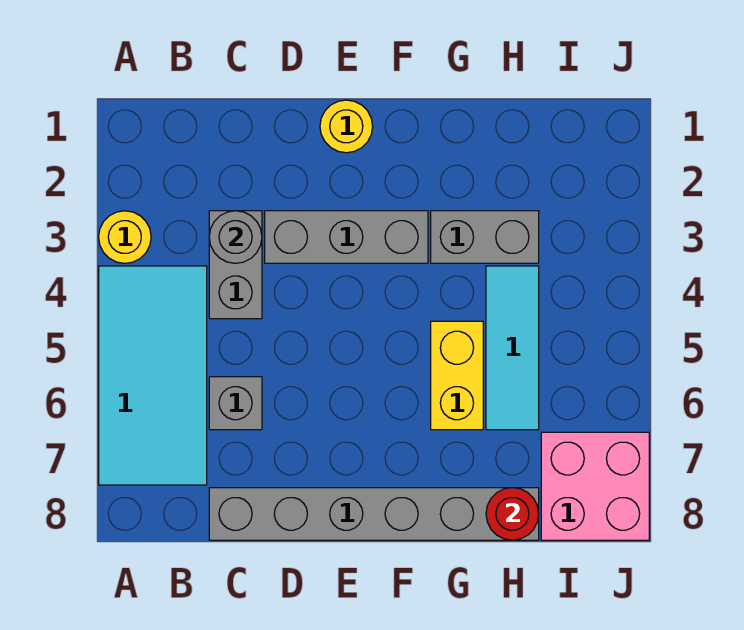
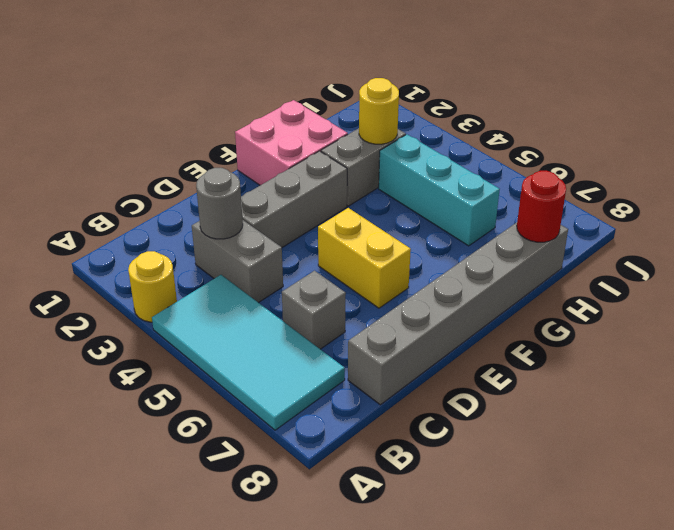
yellow 1x1 round brick [320,100,373,153] -> yellow 1x1 round brick moved to [359,78,399,144]
yellow 1x2 brick [431,321,483,430] -> yellow 1x2 brick moved to [318,208,411,308]
cyan 1x3 tile [486,266,539,430] -> cyan 1x3 brick [379,134,500,246]
pink 2x2 brick [541,432,649,540] -> pink 2x2 brick moved to [235,100,348,185]

